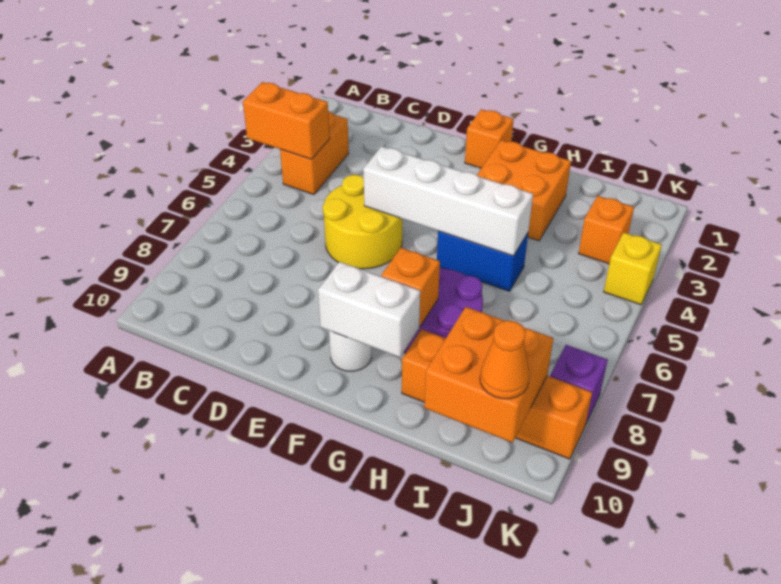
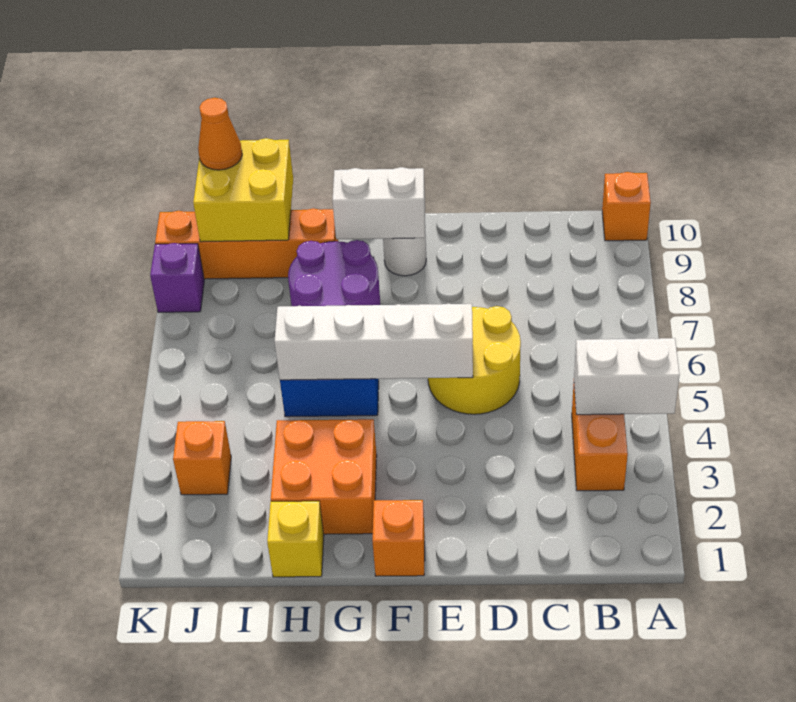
orange 1x2 brick [243,82,330,159] -> white 1x2 brick [574,338,680,415]
orange 1x1 brick [381,248,440,327] -> orange 1x1 brick moved to [602,172,651,241]
orange 2x2 brick [424,307,553,443] -> yellow 2x2 brick [193,138,293,242]
yellow 1x1 brick [604,232,662,305] -> yellow 1x1 brick moved to [267,501,324,577]

